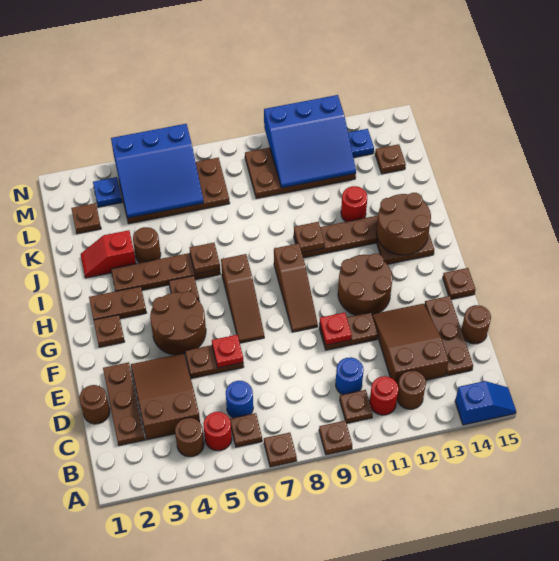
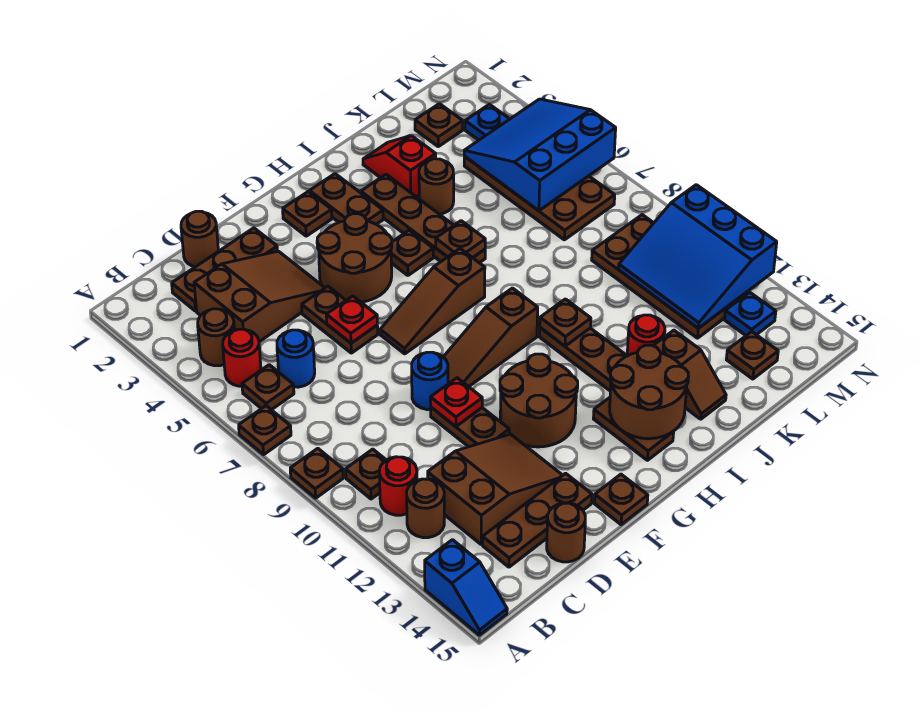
blue 1x1 round brick [336,357,364,395] -> blue 1x1 round brick moved to [412,352,448,410]
none -> brown 1x2 slope [653,330,726,419]
blue 3x3 slope [111,124,204,218] -> blue 3x3 slope turned to [464,99,616,211]

